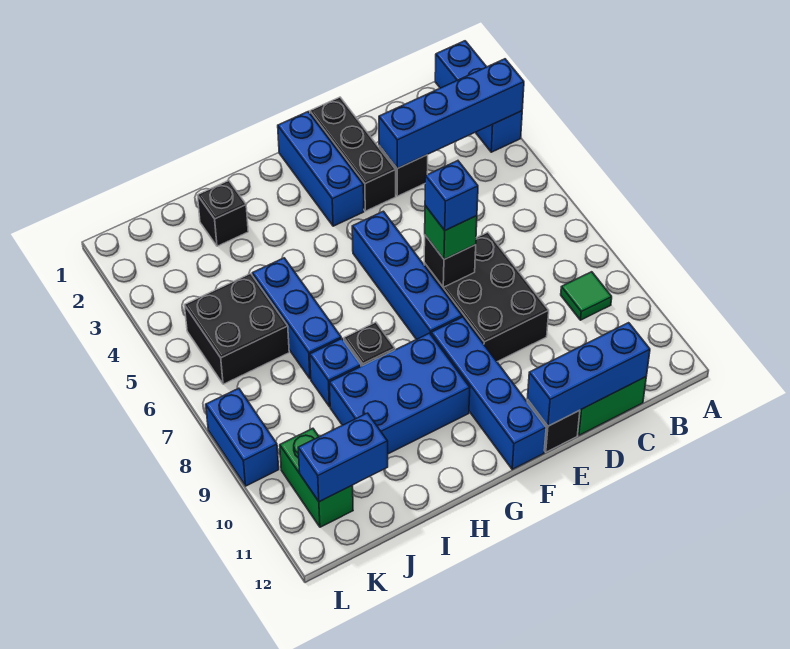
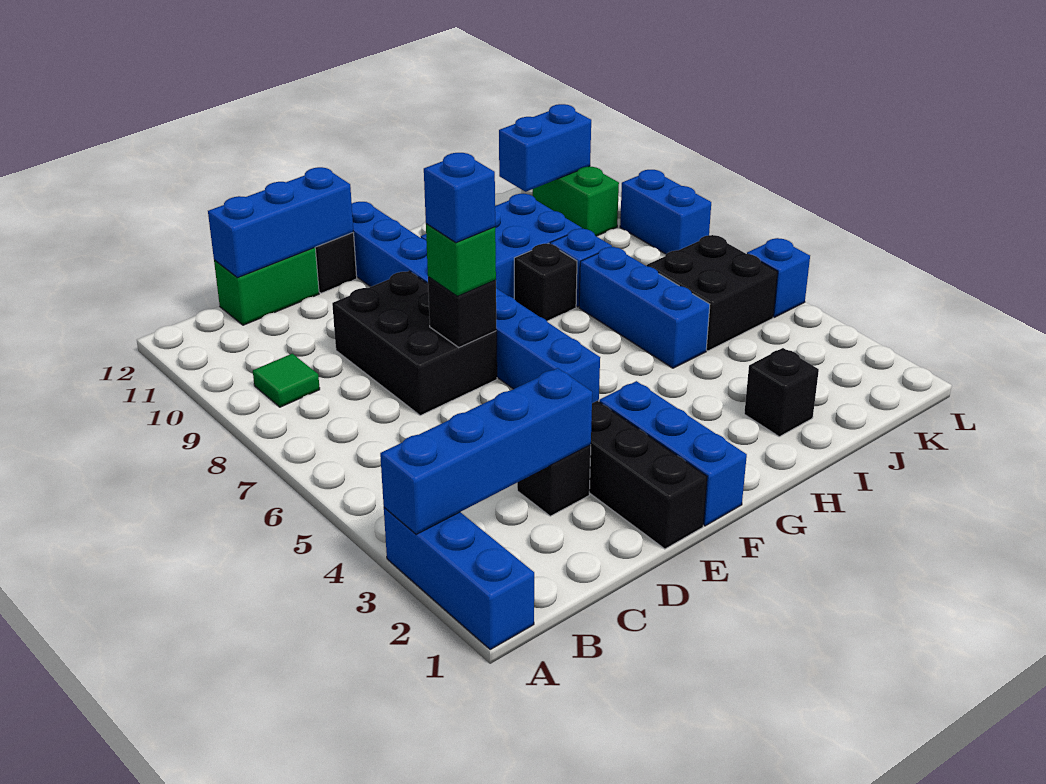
none -> blue 1x1 brick [747,238,810,317]

